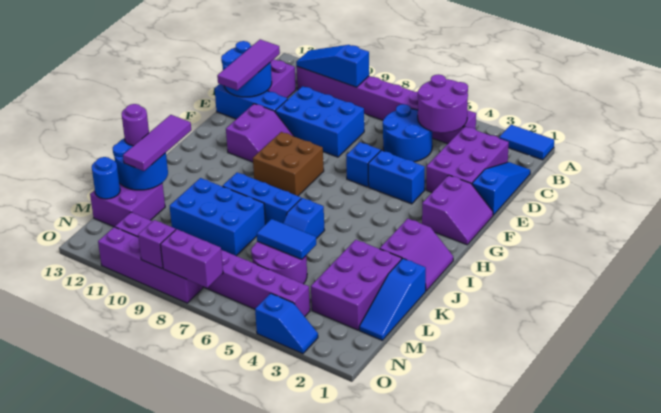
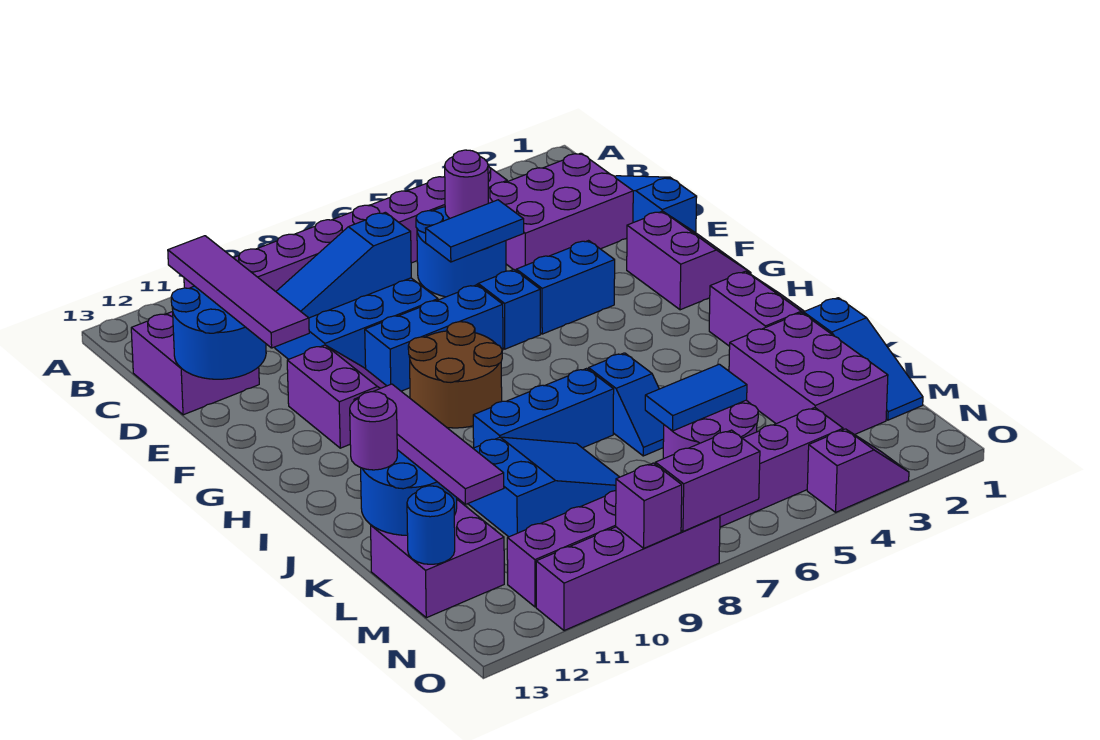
blue 1x2 tile [499,125,554,160] -> blue 1x2 tile moved to [426,200,524,262]
purple 2x2 round brick [418,74,468,133] -> purple 1x1 round brick [445,150,488,218]
blue 1x3 slope [296,45,369,87] -> blue 1x3 slope moved to [276,212,411,318]
purple 2x3 brick [426,127,509,192] -> purple 2x3 brick turned to [488,153,633,271]
purple 1x3 tile [217,39,280,90] -> purple 1x4 tile [168,236,309,348]
blue 1x3 brick [215,84,288,119] -> blue 1x3 brick moved to [365,285,503,391]
brown 2x2 brick [253,132,324,196] -> brown 2x2 round brick [408,322,502,428]
purple 1x3 tile [123,115,191,171] -> purple 1x4 tile [354,384,504,504]
blue 2x3 brick [170,178,266,256] -> blue 2x3 slope [468,437,619,537]
blue 1x2 slope [255,293,318,354] -> purple 1x2 slope [807,429,909,512]

